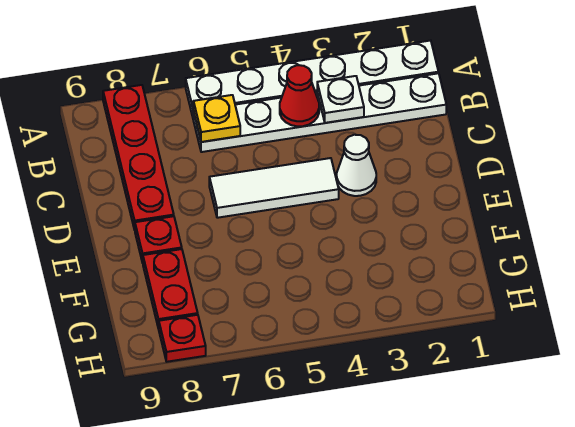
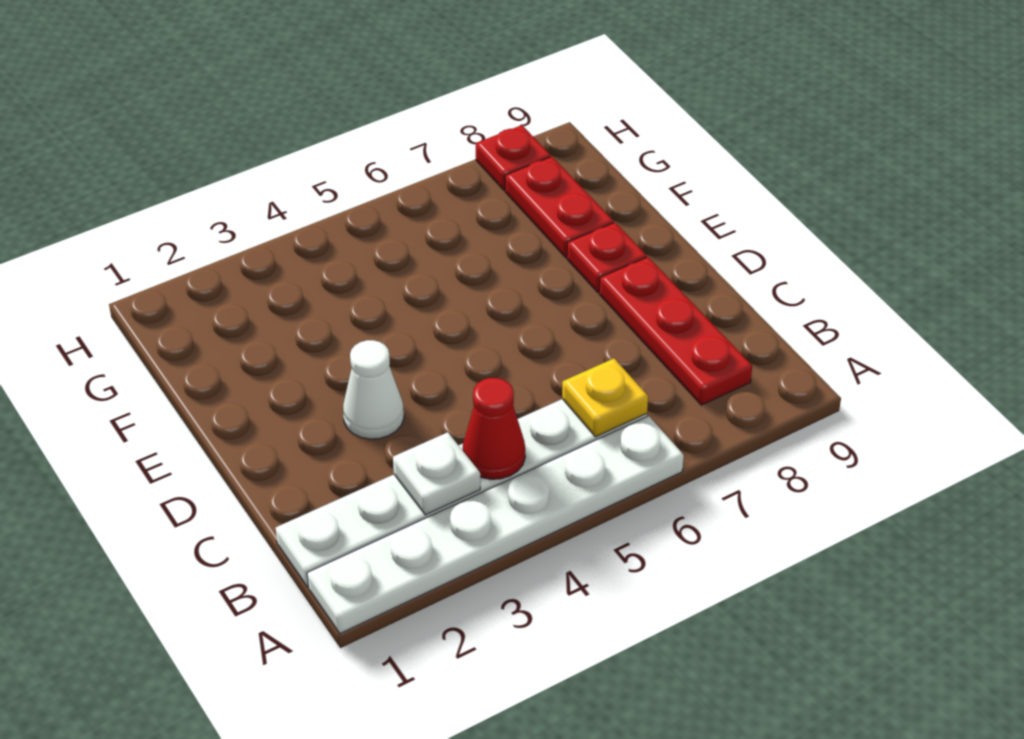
red 1x4 plate [103,85,174,230] -> red 1x3 plate [599,257,752,405]
white 1x3 tile [209,158,339,218] -> none

